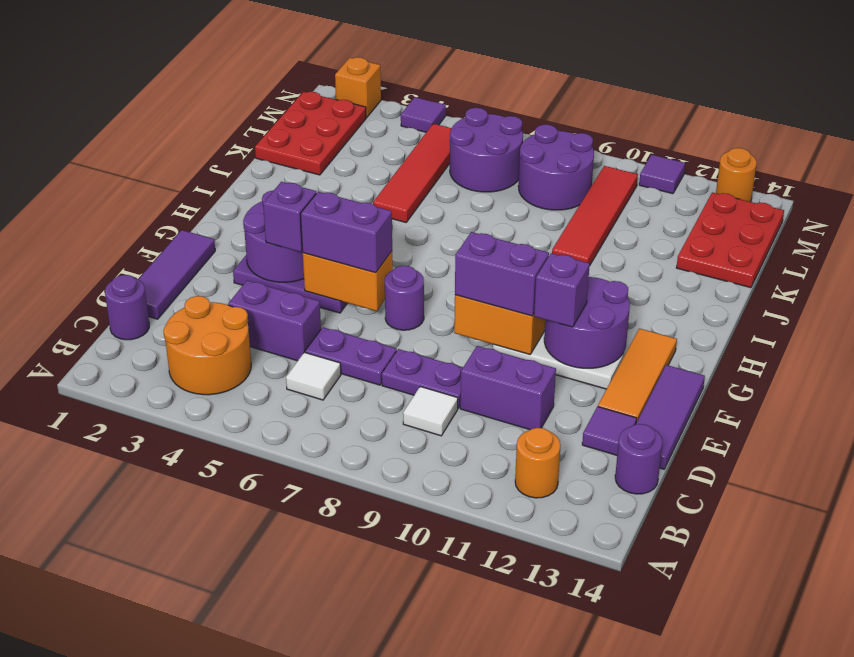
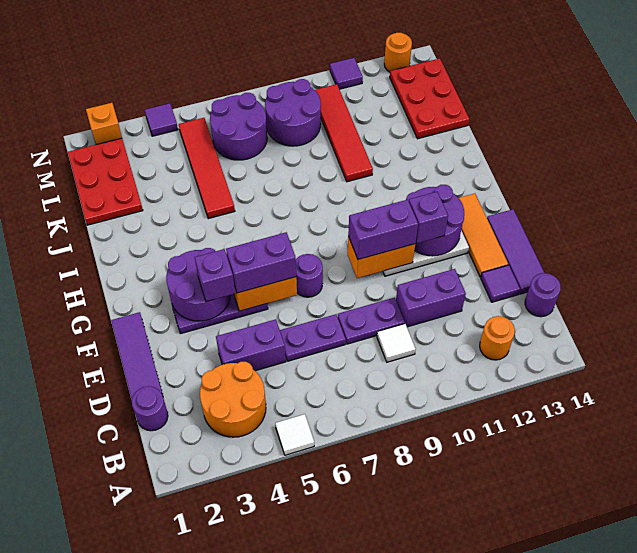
white 1x1 tile [286,352,341,400] -> white 1x1 tile moved to [275,414,314,455]

